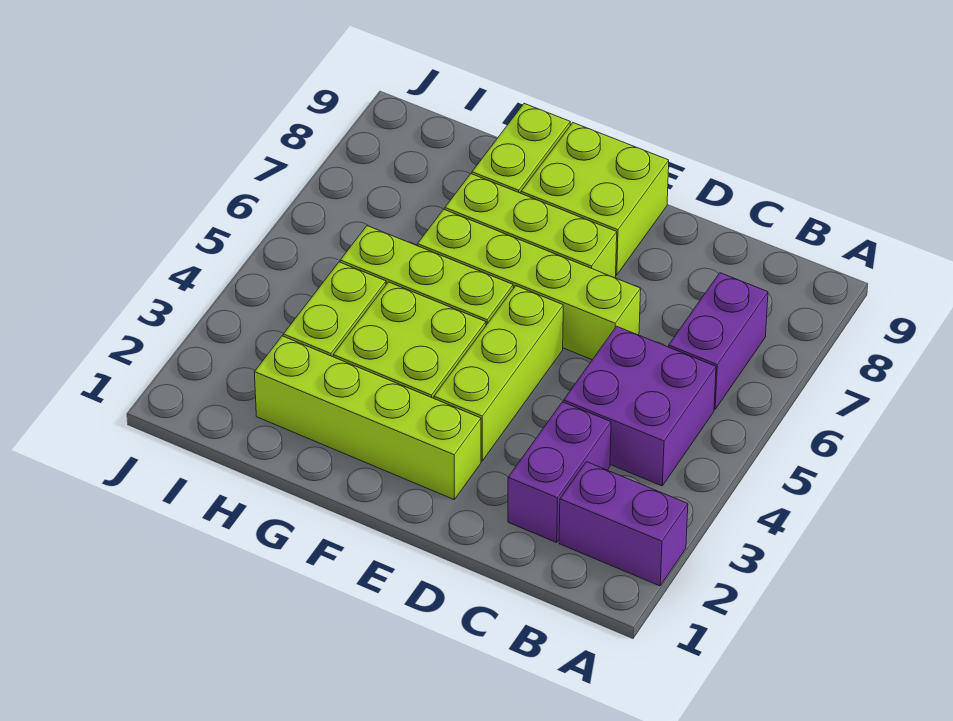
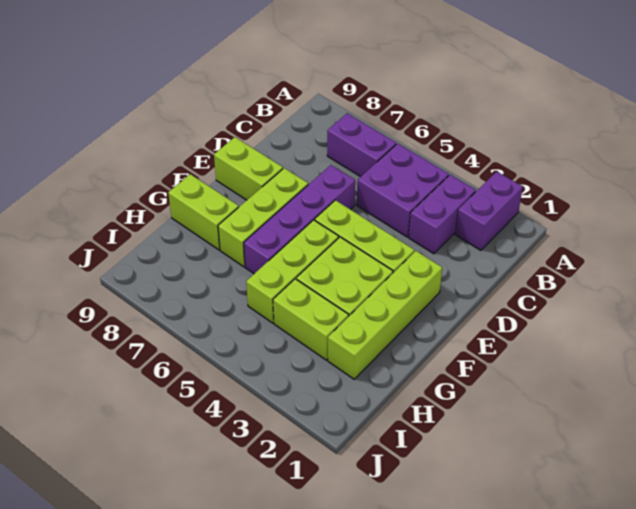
purple 1x2 brick [508,402,611,542] -> purple 1x2 brick turned to [409,175,476,254]
lime 1x4 brick [417,209,641,360] -> purple 1x4 brick [244,165,355,274]
lime 2x2 brick [521,123,669,275] -> lime 1x2 brick [214,137,283,200]

